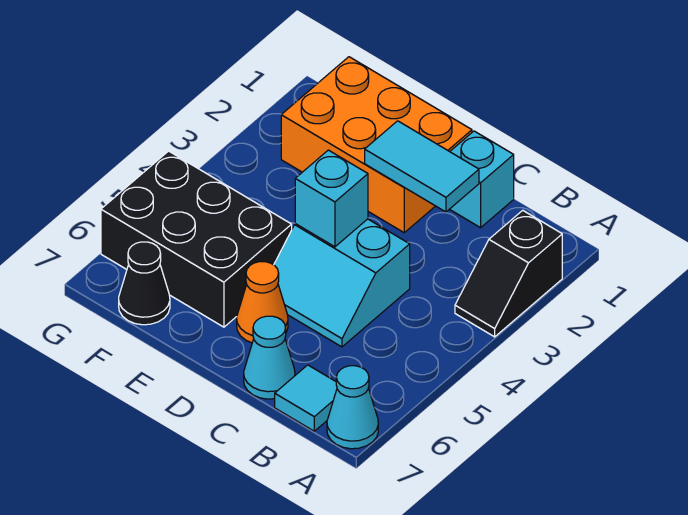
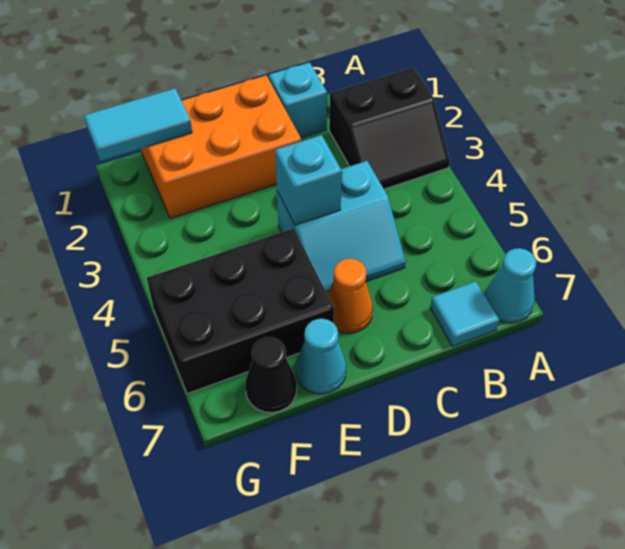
black 1x2 slope [455,210,562,337] -> black 2x2 slope [329,68,450,189]
cyan 1x2 tile [365,121,479,212] -> cyan 1x2 tile moved to [84,89,192,161]
cyan 1x1 cone [244,316,295,399] -> cyan 1x1 cone moved to [295,319,346,394]

